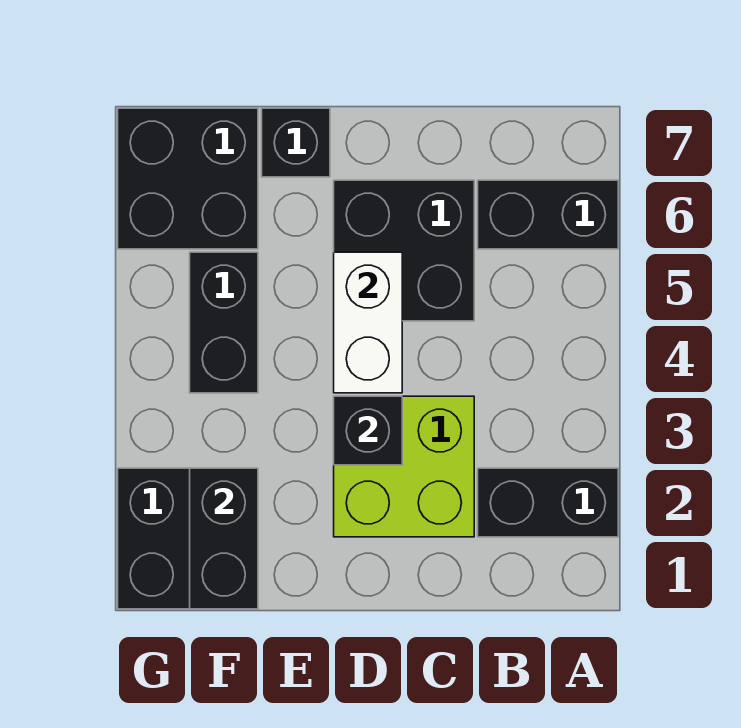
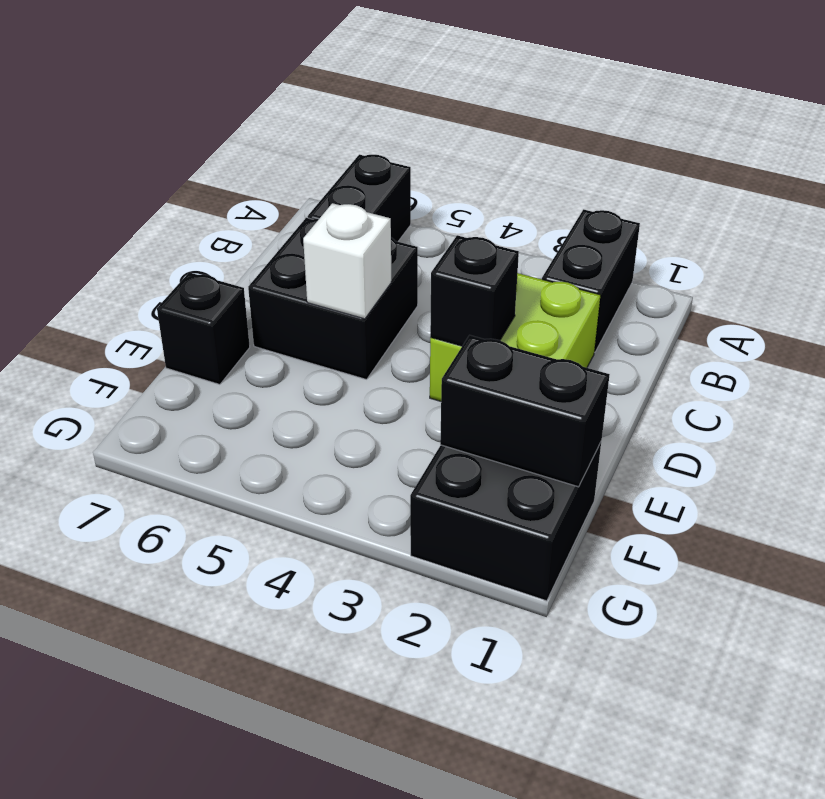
white 1x2 brick [334,252,402,393] -> white 1x1 brick [303,203,391,319]
black 1x2 brick [190,252,258,393] -> none
black 2x2 brick [118,108,258,249] -> none

